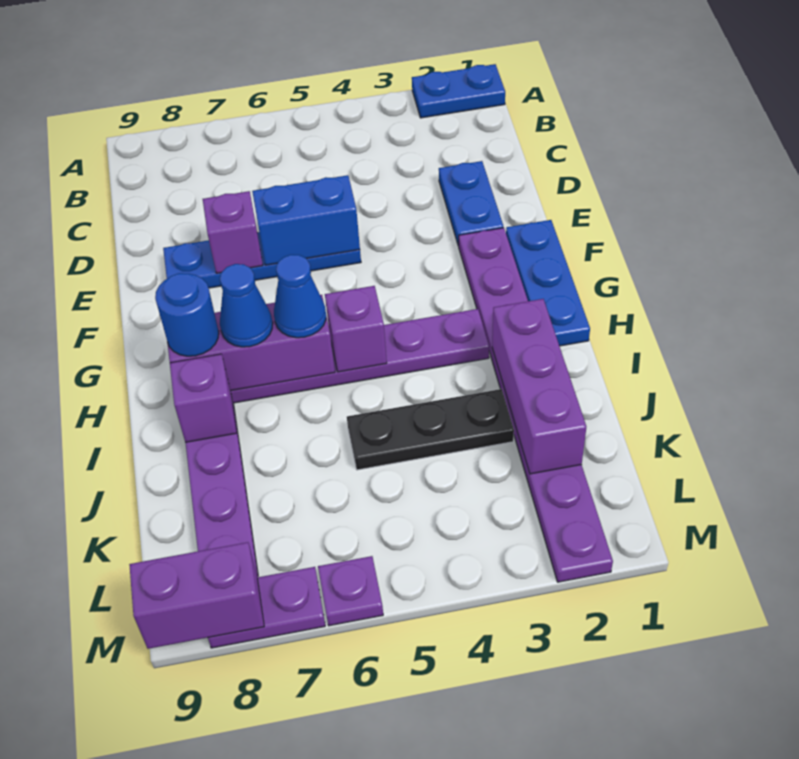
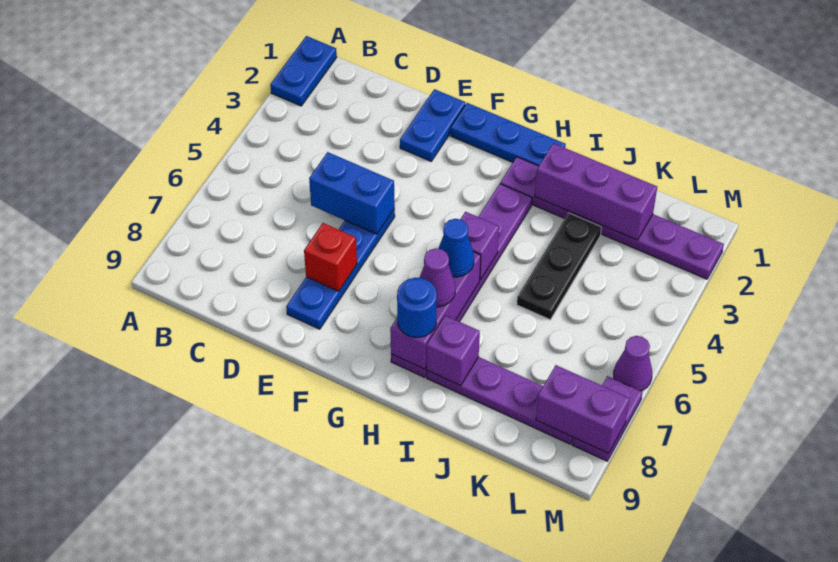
blue 1x2 plate [439,161,503,246] -> blue 1x2 plate turned to [400,89,465,161]
blue 1x2 brick [252,175,360,265] -> blue 1x2 brick turned to [309,152,395,234]
purple 1x1 brick [203,191,263,273] -> red 1x1 brick [304,223,357,291]
purple 1x8 plate [459,228,613,582] -> purple 1x6 plate [500,157,724,279]
blue 1x1 cone [220,264,273,347] -> purple 1x1 cone [419,248,455,307]
purple 1x1 plate [318,556,383,626] -> purple 1x1 cone [613,336,652,391]
purple 1x2 brick [129,542,264,649] -> purple 1x2 brick turned to [536,365,630,453]

